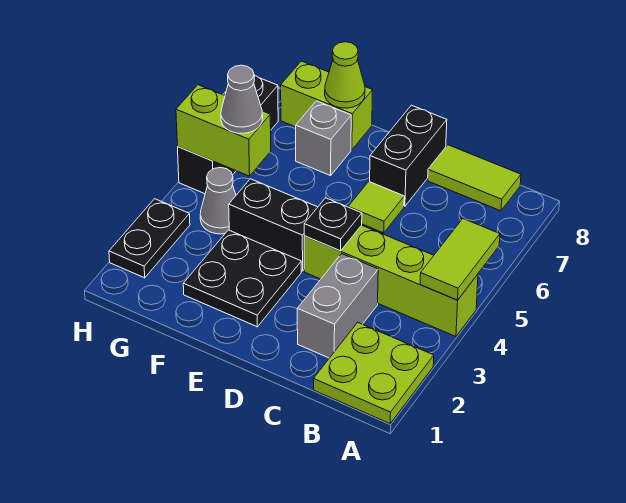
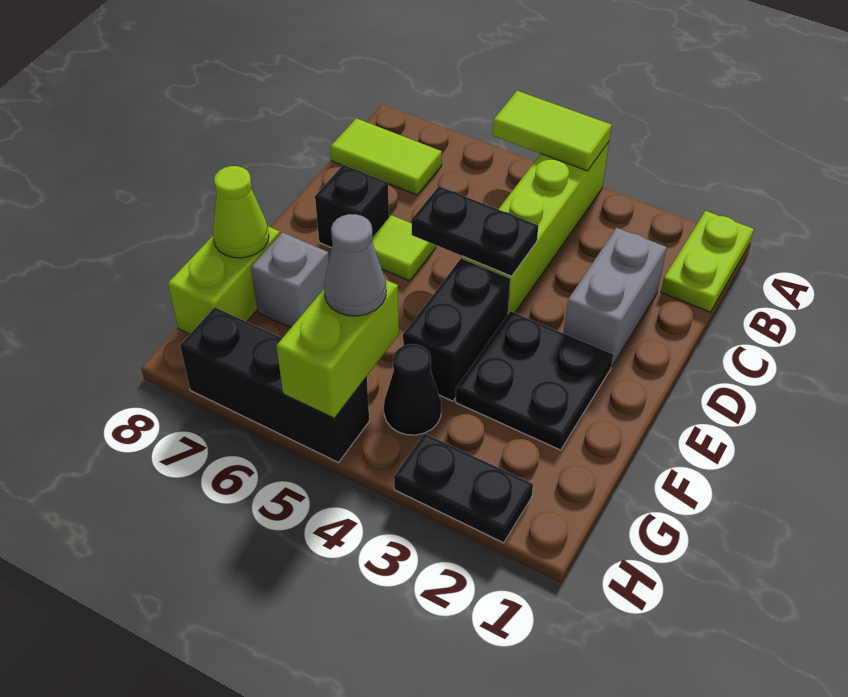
lime 2x2 plate [314,322,434,424] -> lime 1x2 plate [661,211,754,312]
lime 1x2 tile [428,145,521,211] -> lime 1x2 tile turned to [330,118,442,195]
grey 1x2 brick [297,254,378,358] -> grey 1x2 brick turned to [563,228,667,367]
black 1x1 plate [304,198,362,251] -> black 1x2 plate [412,186,538,276]
black 1x2 brick [370,105,447,206] -> black 1x1 brick [315,165,389,248]
grey 1x1 cone [200,167,236,234] -> black 1x1 cone [384,344,441,435]

